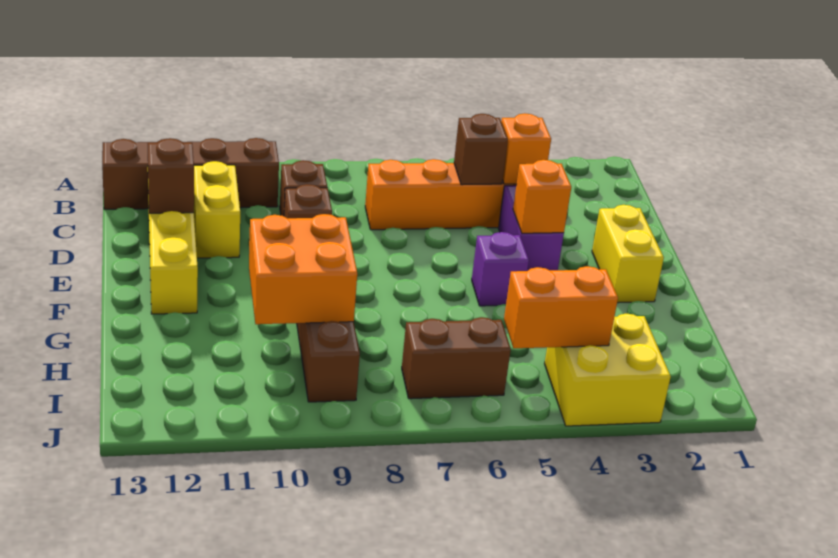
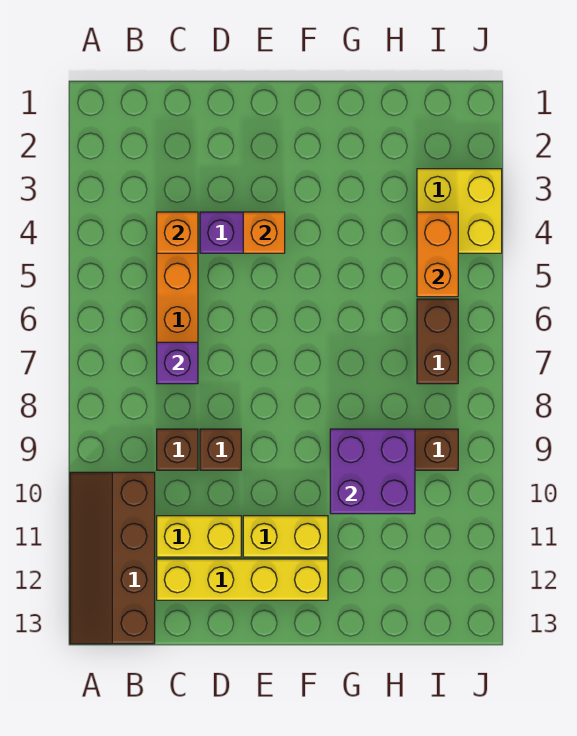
brown 1x1 brick [454,114,508,185] -> none
brown 1x1 brick [148,138,194,213] -> none
yellow 1x2 brick [592,205,664,303] -> yellow 1x2 brick moved to [243,516,328,557]
purple 1x1 brick [472,232,529,306] -> purple 1x1 brick moved to [157,342,198,384]
orange 2x2 brick [249,214,357,324] -> purple 2x2 brick [330,429,415,514]

